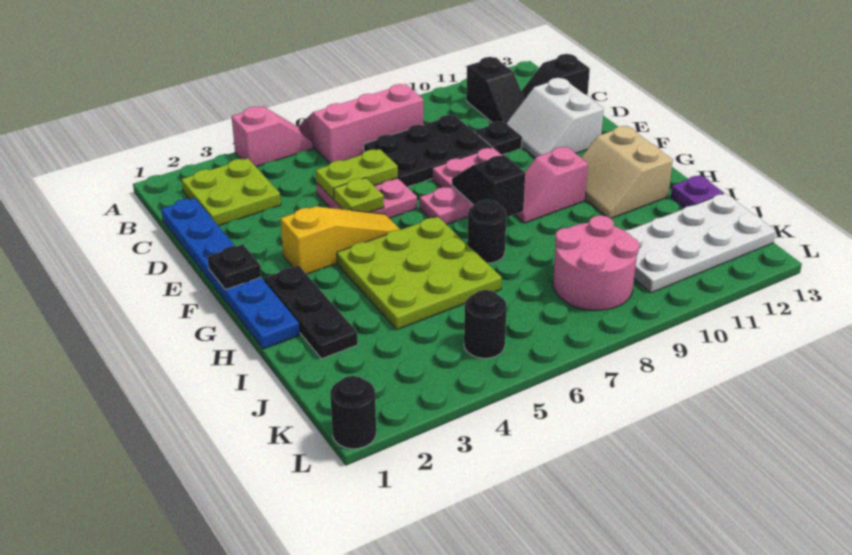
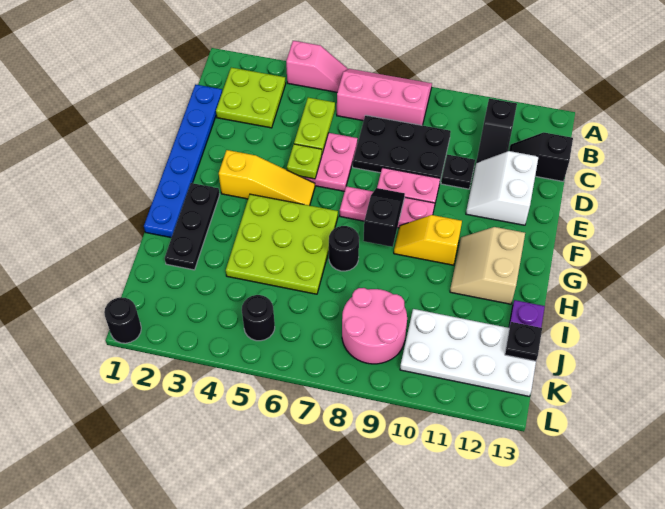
lime 1x2 plate [316,149,398,199] -> lime 1x2 plate turned to [294,98,335,154]
black 1x1 plate [208,244,261,290] -> black 1x1 plate moved to [505,322,542,361]
pink 1x2 slope [515,147,588,223] -> yellow 1x2 slope [394,215,462,265]

